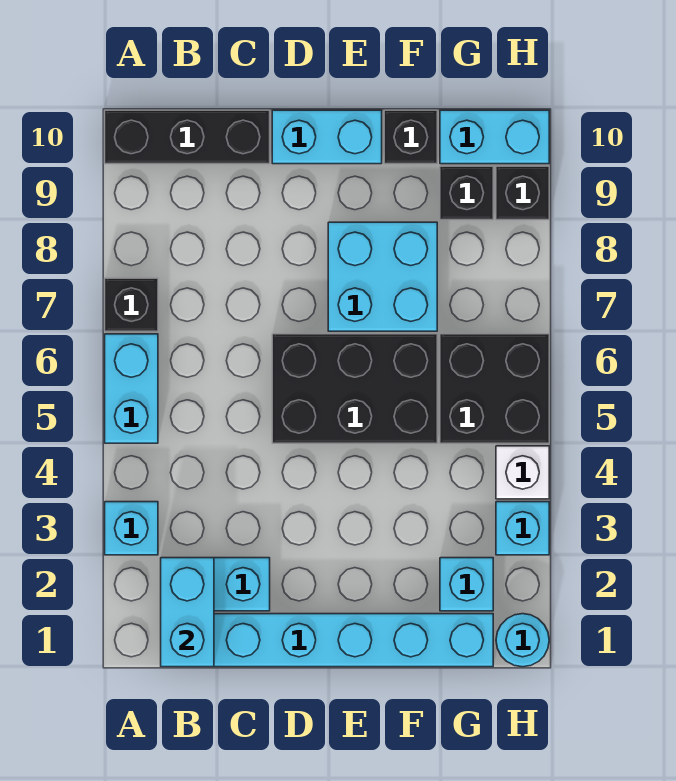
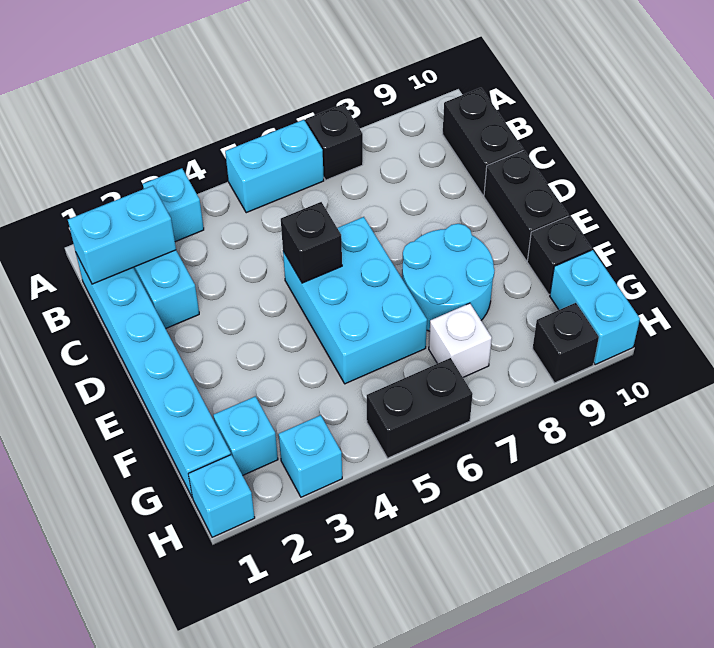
black 1x3 brick [105,110,270,164] -> black 1x2 brick [443,88,523,195]
black 2x3 brick [272,334,437,443] -> cyan 2x3 brick [283,217,427,384]
cyan 1x2 brick [272,110,382,164] -> black 1x2 brick [484,150,568,261]
cyan 2x2 brick [328,222,437,331] -> cyan 2x2 round brick [402,224,495,331]
black 2x2 brick [440,334,549,443] -> black 1x2 brick [367,358,473,458]
black 1x1 brick [440,166,493,220] -> black 1x1 brick moved to [281,202,342,283]
cyan 1x1 round brick [496,614,549,667] -> cyan 1x1 brick [188,455,255,537]
white 1x1 brick [496,446,549,499] -> white 1x1 brick moved to [429,303,492,377]

